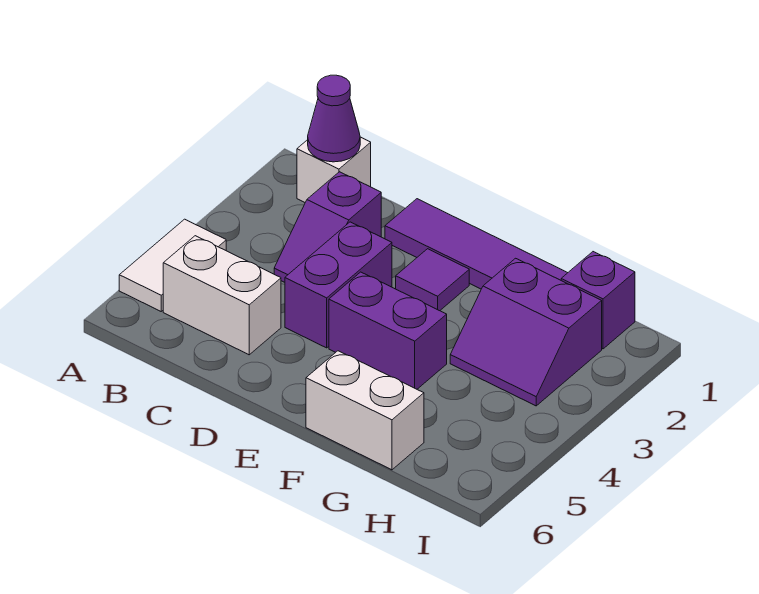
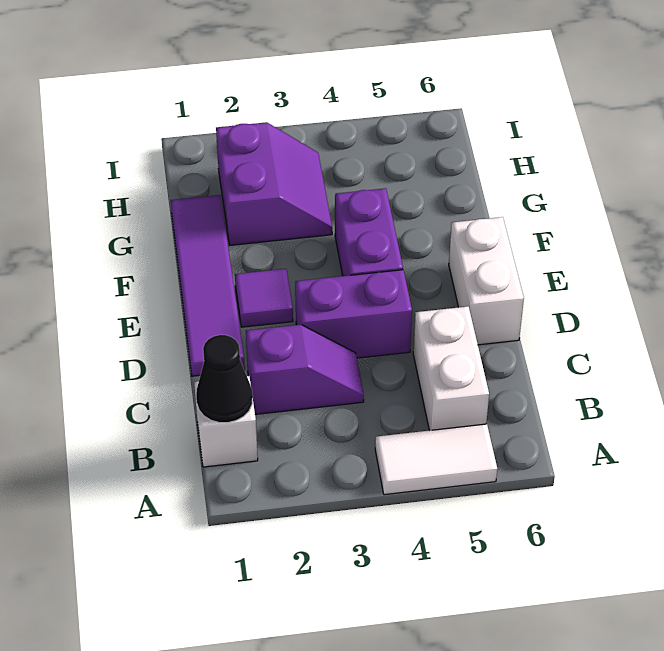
purple 1x1 cone [308,75,360,162] -> black 1x1 cone [196,335,253,423]
white 1x2 brick [306,351,424,470] -> white 1x2 brick moved to [449,217,524,345]
purple 1x1 brick [561,252,635,349] -> none

